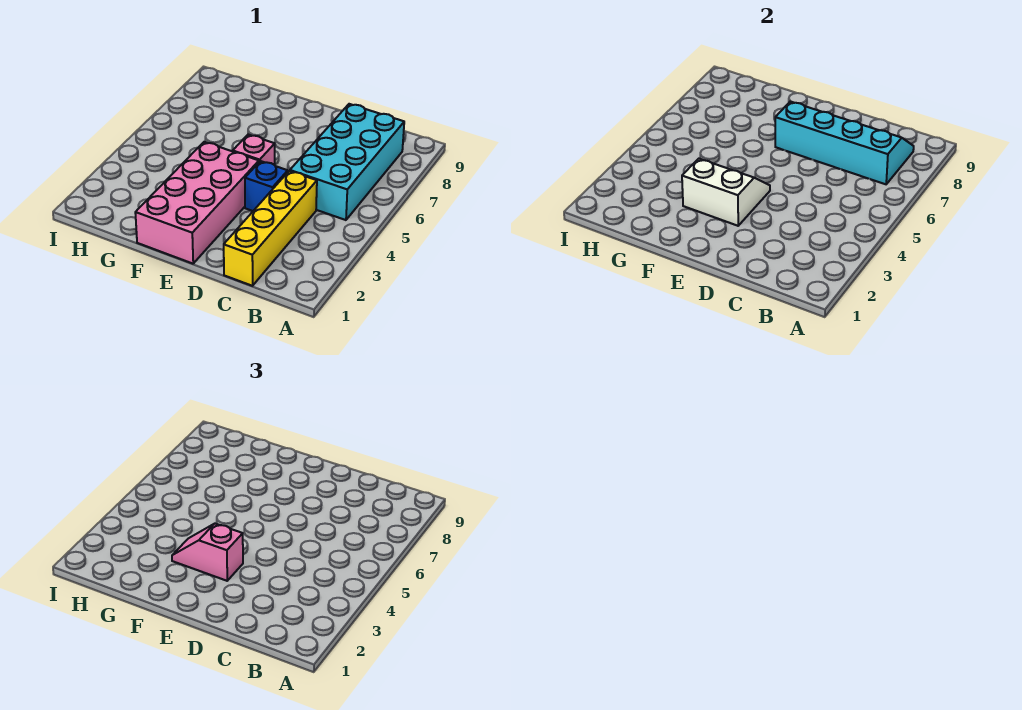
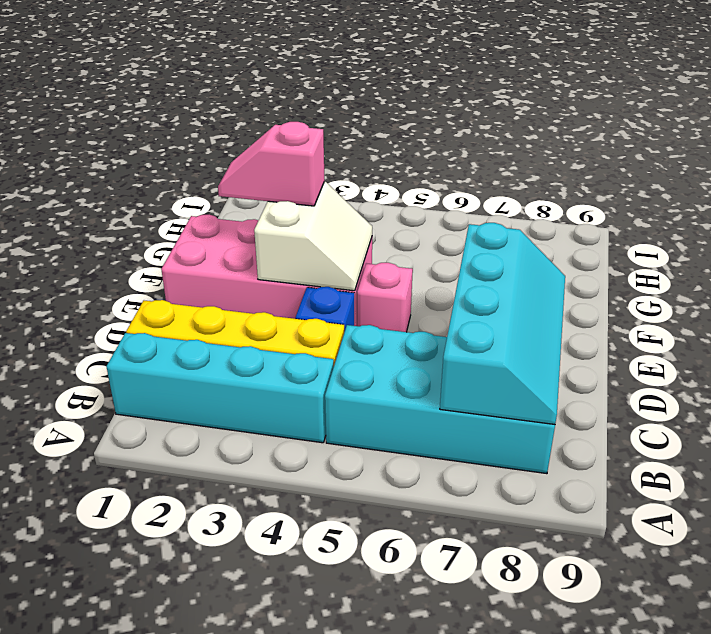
none -> cyan 1x4 brick [106,333,334,443]
pink 1x2 slope [172,524,243,581] -> pink 1x2 slope turned to [218,122,325,206]

